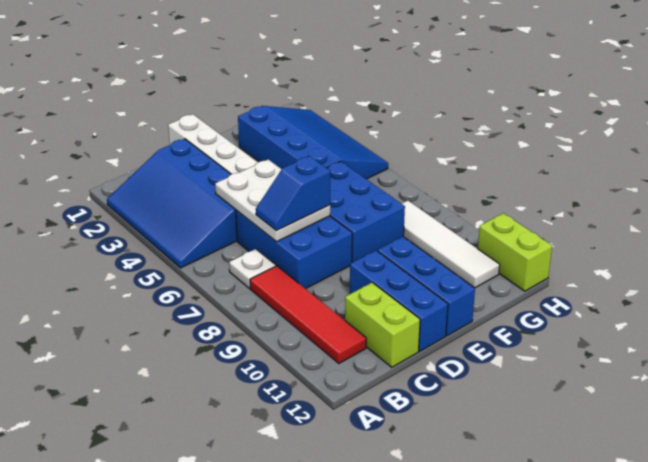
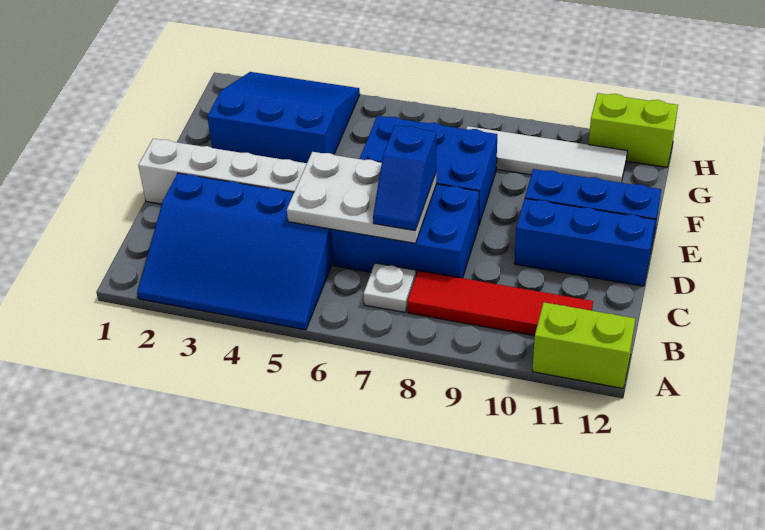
lime 1x2 brick [345,282,420,367] -> lime 1x2 brick moved to [532,302,635,389]
blue 3x4 slope [238,106,388,179] -> blue 3x3 slope [207,72,360,163]

